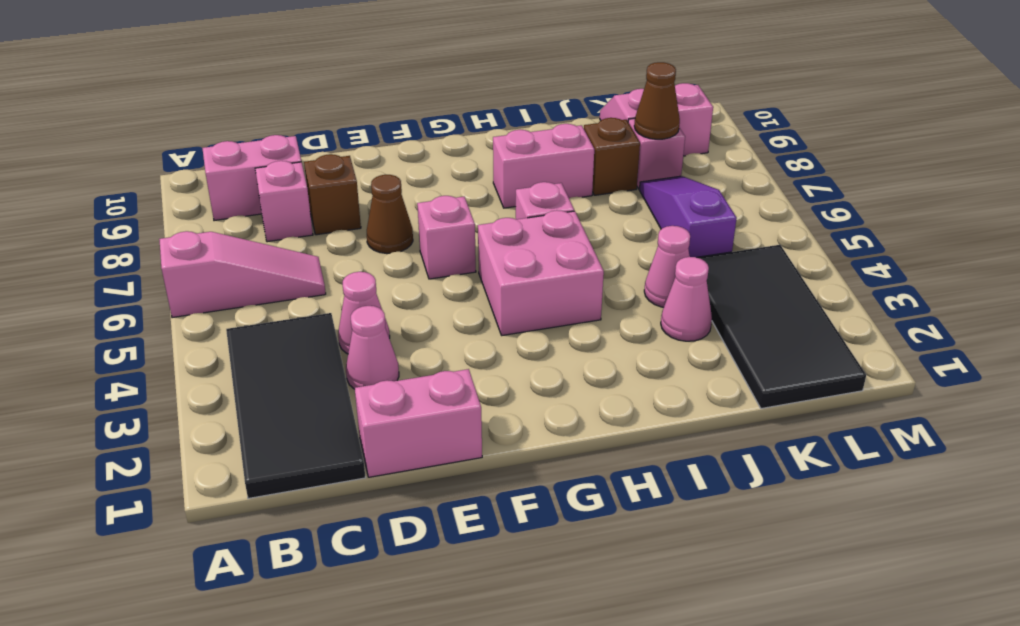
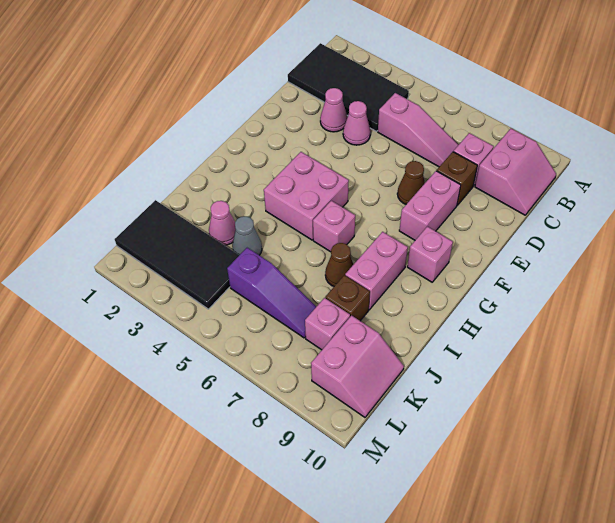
pink 1x3 slope [159,231,326,318] -> pink 1x3 slope turned to [378,93,458,167]
pink 1x2 brick [355,369,482,477] -> pink 1x2 brick moved to [399,171,461,240]
pink 1x1 brick [417,196,476,279] -> pink 1x1 brick moved to [407,226,453,282]
pink 1x1 cone [644,226,690,307] -> grey 1x1 cone [232,216,262,255]
brown 1x1 cone [634,62,680,139] -> brown 1x1 cone moved to [325,243,353,286]

